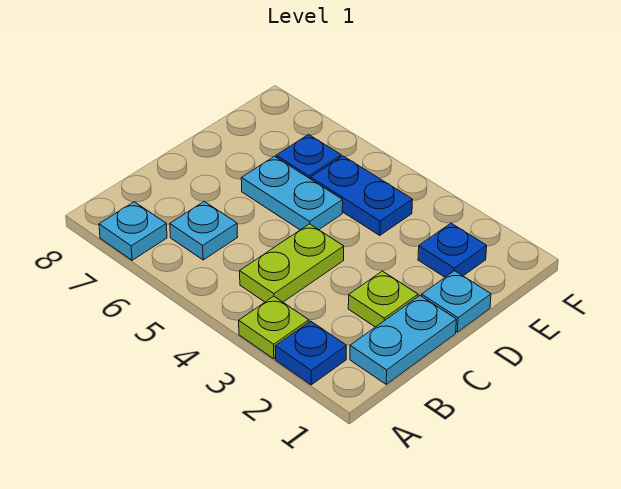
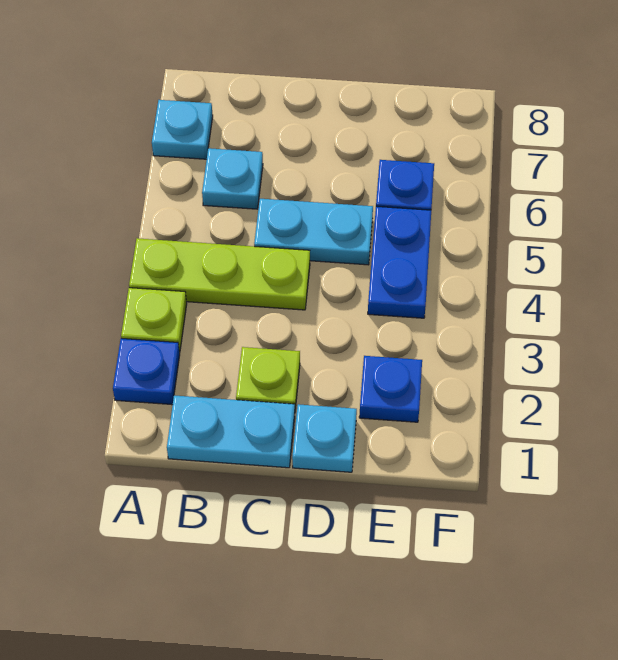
lime 1x2 plate [240,224,344,302] -> lime 1x3 plate [129,238,310,310]
cyan 1x2 plate [241,156,343,230] -> cyan 1x2 plate turned to [254,199,373,265]

